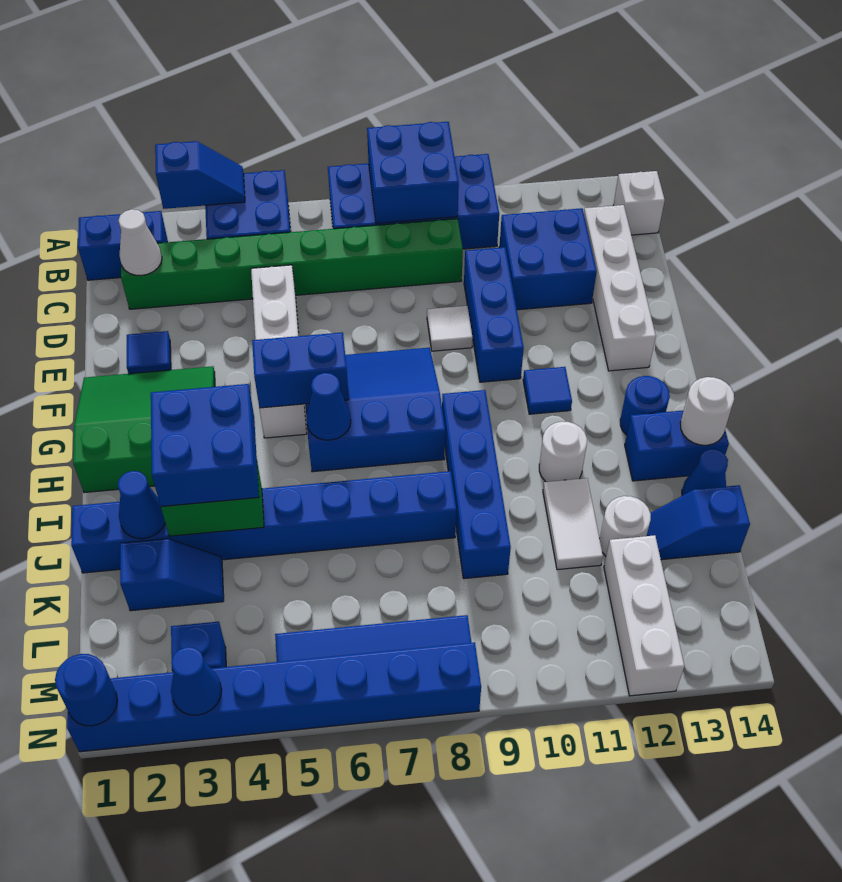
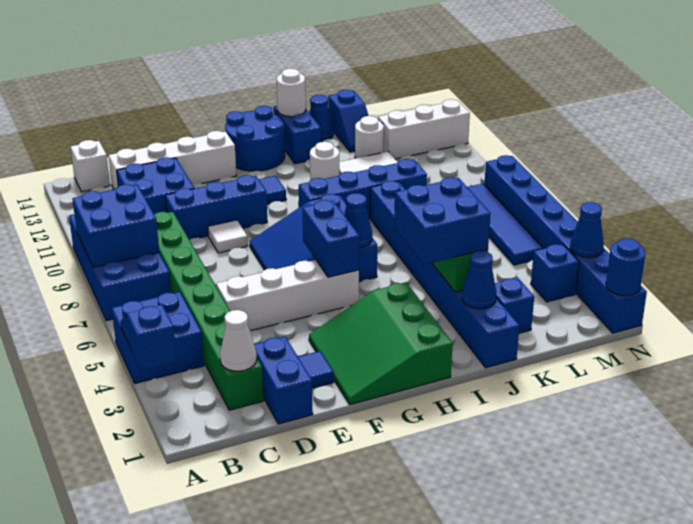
blue 1x2 brick [78,211,168,280] -> blue 1x2 brick moved to [254,337,313,424]
blue 1x1 round brick [620,376,670,435] -> blue 2x2 round brick [225,106,285,171]

